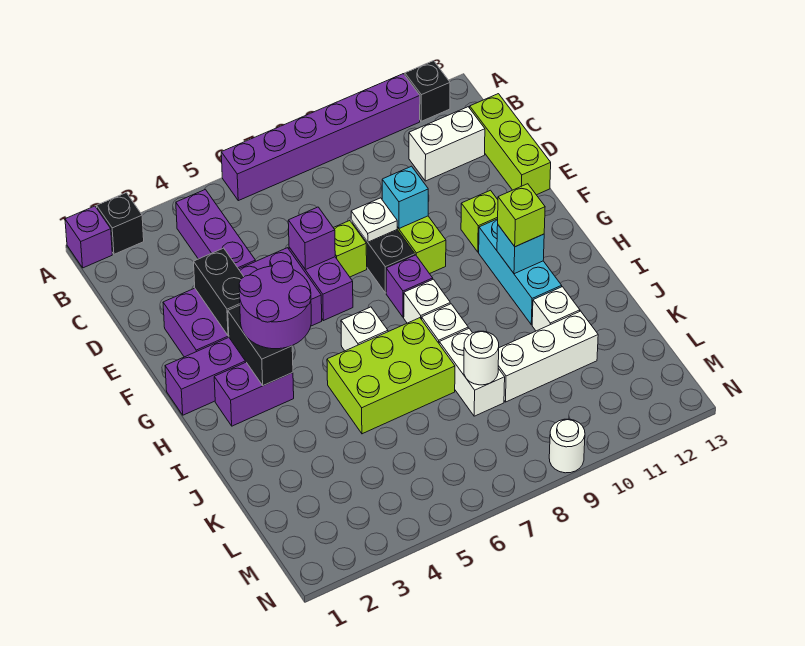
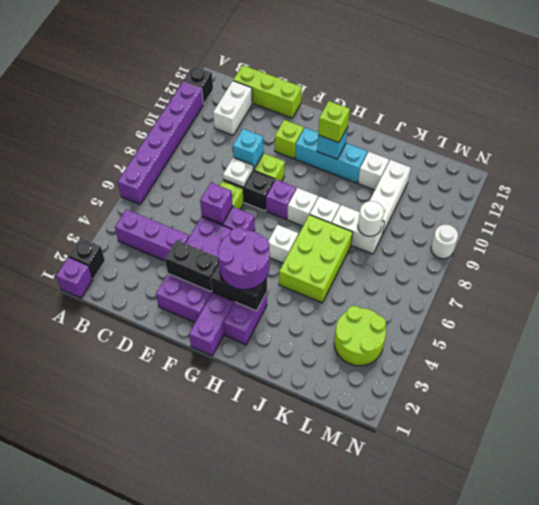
none -> lime 2x2 round brick [334,306,386,366]

